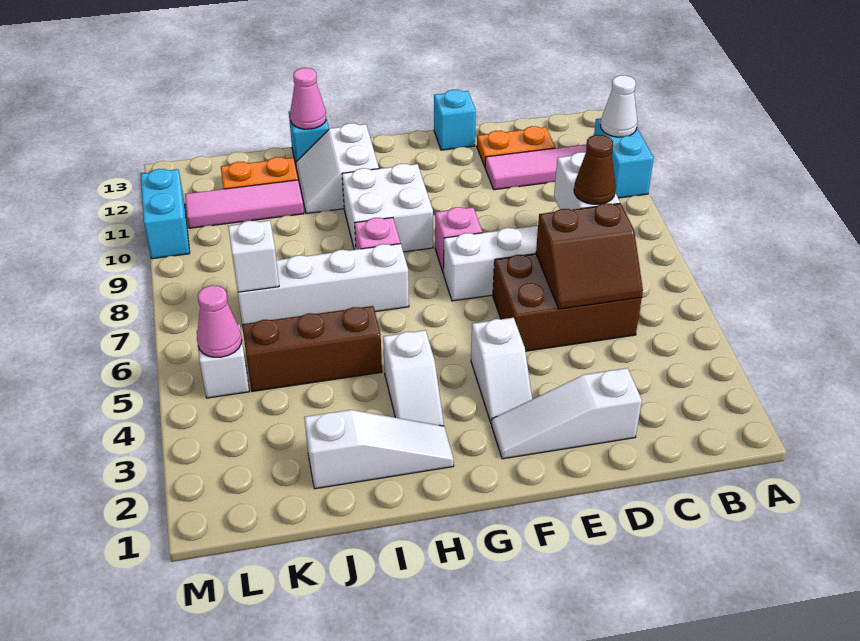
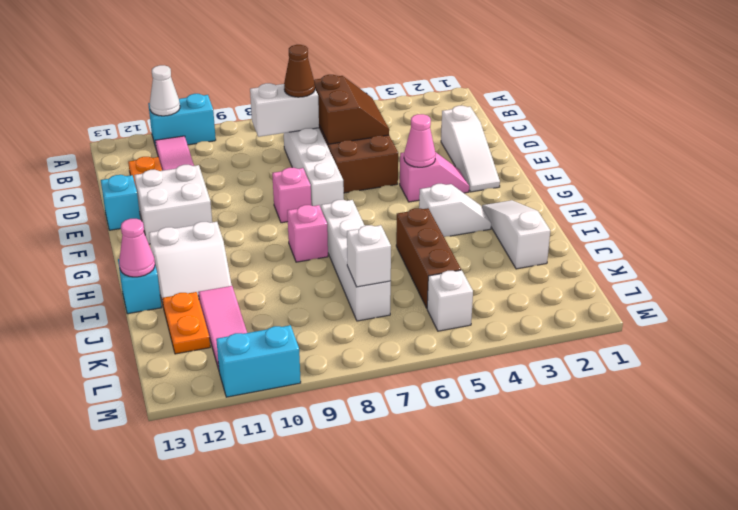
white 1x2 slope [471,318,532,424] -> pink 1x2 slope [400,152,469,202]
white 2x2 brick [342,163,433,252] -> white 2x2 brick moved to [134,165,212,244]
pink 1x1 cone [197,285,242,357] -> pink 1x1 cone moved to [404,114,436,167]

